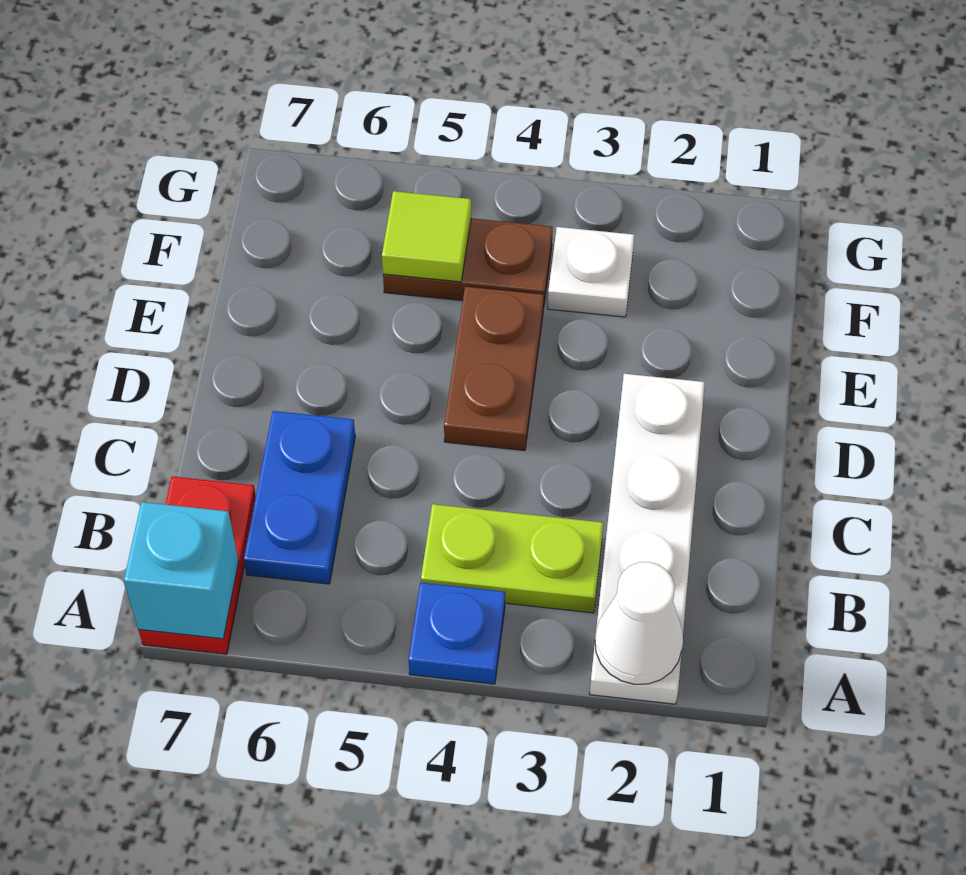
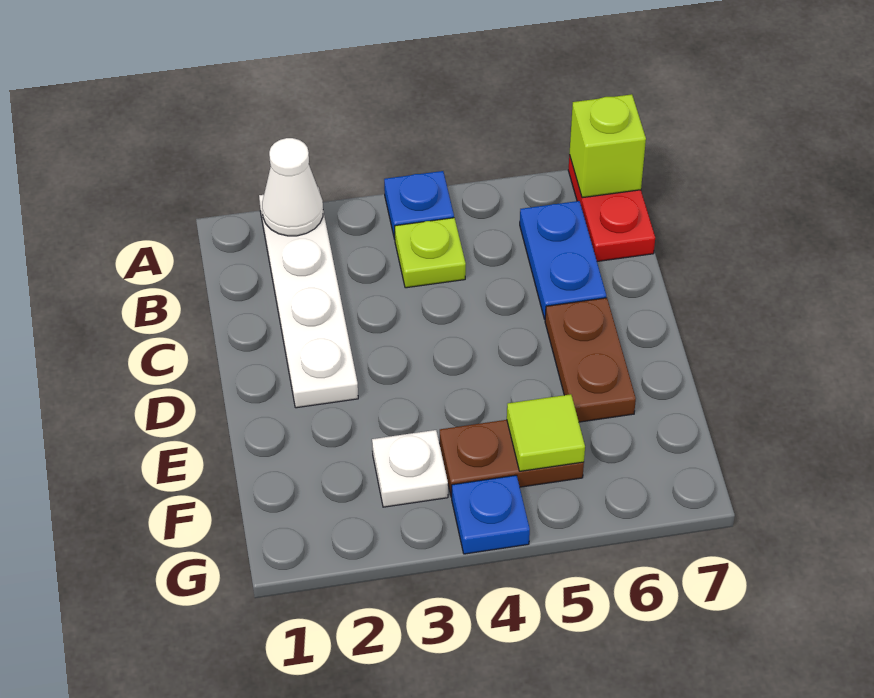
cyan 1x1 brick [124,502,239,639] -> lime 1x1 brick [569,94,646,198]
lime 1x2 plate [421,504,603,613] -> lime 1x1 plate [395,218,466,288]
brown 1x2 plate [444,286,544,451] -> brown 1x2 plate moved to [545,298,636,422]
none -> blue 1x1 plate [452,475,530,554]

